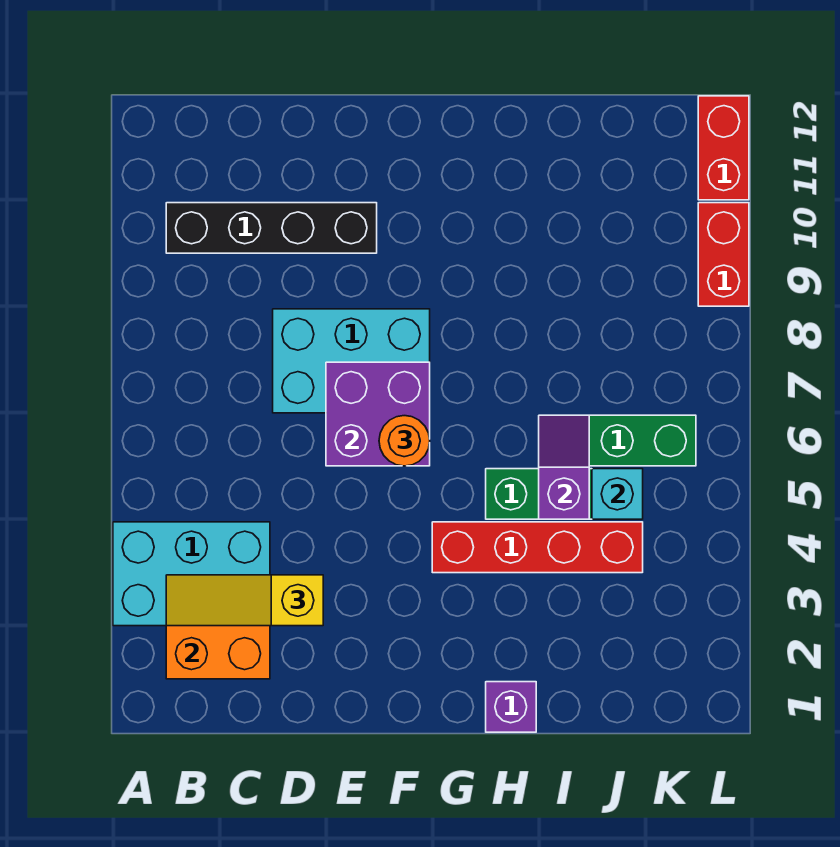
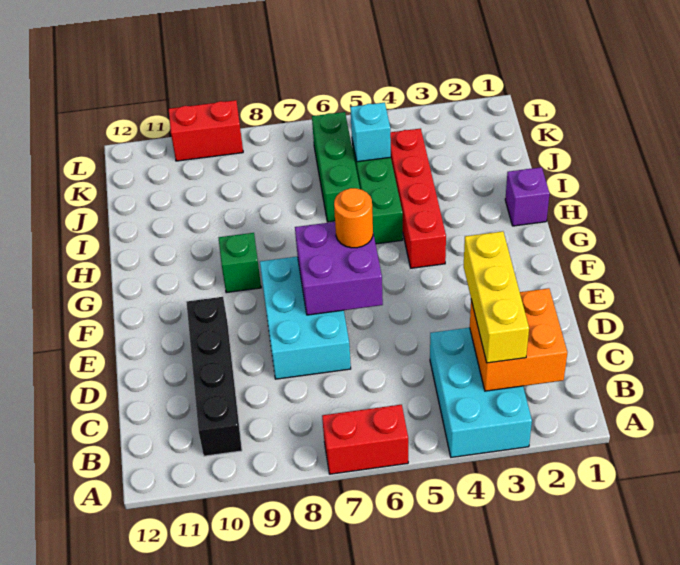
yellow 1x3 slope [166,575,323,626] -> yellow 1x3 brick [464,231,529,363]
none -> green 1x1 brick [219,233,261,293]
purple 1x2 slope [539,415,589,519] -> none
red 1x2 brick [698,96,749,200] -> red 1x2 brick moved to [322,405,408,474]

